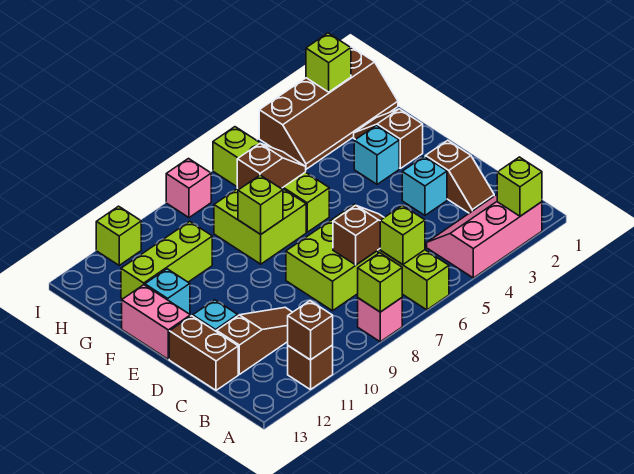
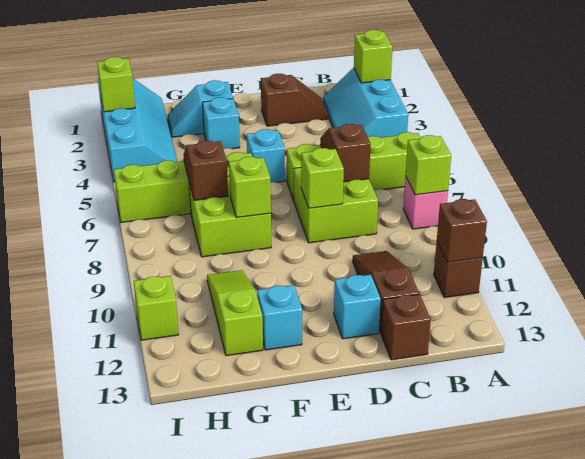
pink 2x3 slope [427,195,542,278] -> cyan 2x3 slope [323,68,408,138]
lime 1x1 brick [380,205,425,265] -> lime 1x1 brick moved to [301,148,344,208]
brown 1x2 brick [169,316,238,390] -> brown 1x1 brick [381,294,431,360]
cyan 1x1 brick [402,156,447,215] -> cyan 1x1 brick moved to [247,129,285,182]
pink 1x2 brick [122,285,190,359] -> none
brown 1x2 slope [354,109,423,168] -> cyan 1x2 slope [167,80,233,137]
lime 1x3 brick [121,221,212,299] -> lime 1x3 slope [207,270,263,356]
brown 2x4 slope [259,47,398,169] -> cyan 2x4 slope [98,79,177,182]
pink 1x1 brick [166,159,211,218] -> none

